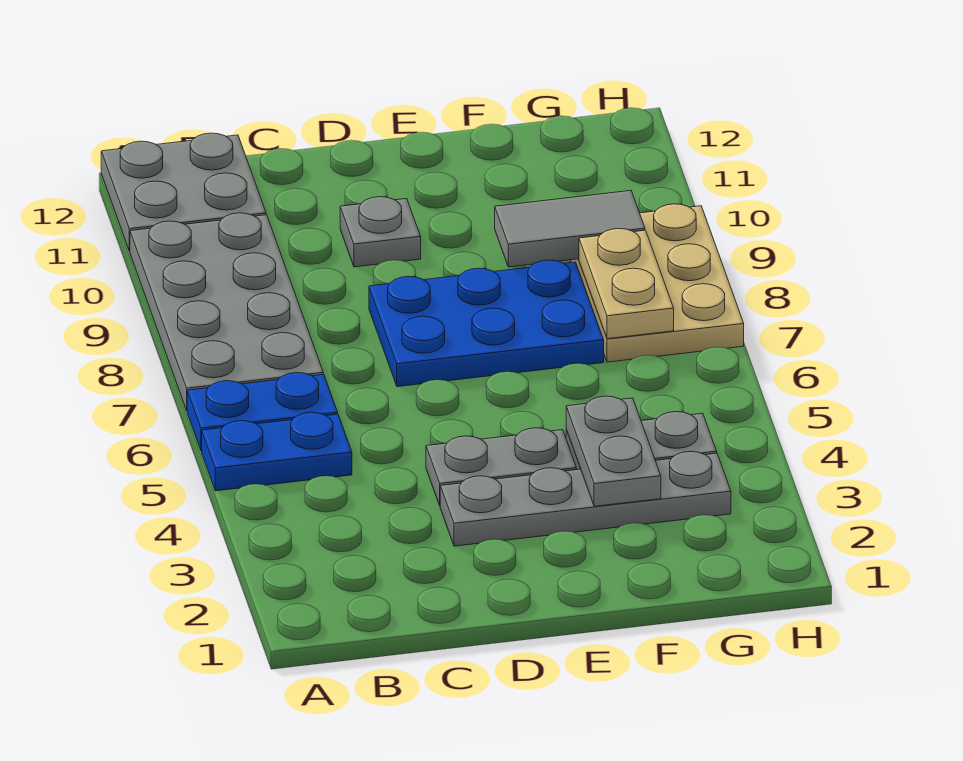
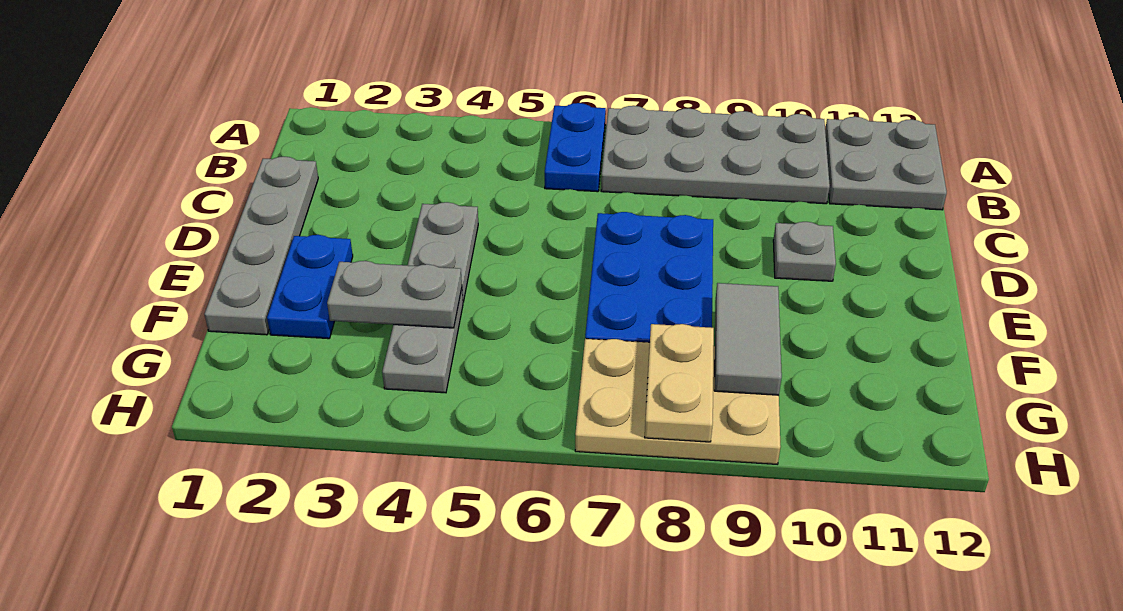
blue 1x2 plate [202,412,352,491] -> blue 1x2 plate moved to [267,235,353,339]
grey 1x4 plate [440,452,731,546] -> grey 1x4 plate moved to [204,157,318,335]
tan 1x2 plate [579,229,674,339] -> tan 1x2 plate turned to [645,324,714,442]

